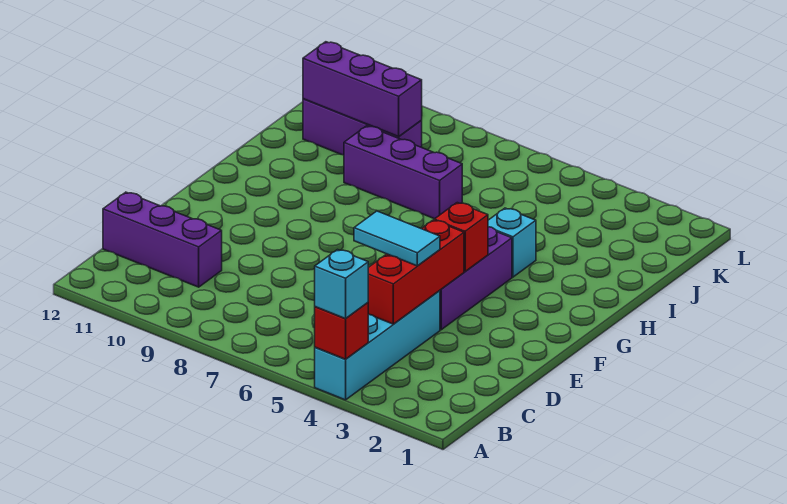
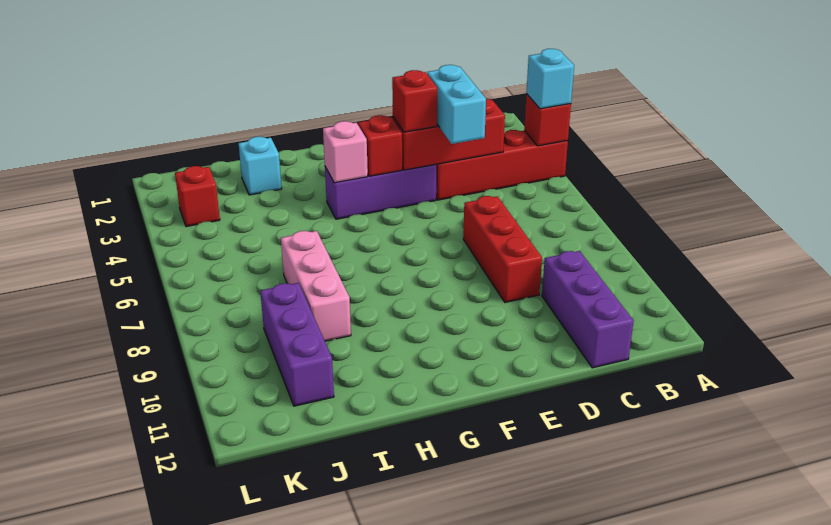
cyan 1x4 brick [315,291,440,400] -> red 1x4 brick [436,130,568,200]
cyan 1x2 tile [354,211,440,266] -> cyan 1x2 brick [427,65,486,144]
none -> red 1x3 brick [463,196,542,302]
none -> red 1x1 brick [392,70,437,132]
none -> pink 1x1 brick [323,121,368,183]
cyan 1x1 brick [488,208,536,277] -> cyan 1x1 brick moved to [239,137,282,195]
purple 1x3 brick [344,126,462,219] -> pink 1x3 brick [281,231,351,341]
purple 1x3 brick [303,42,422,137] -> none
none -> red 1x1 brick [175,166,220,227]

